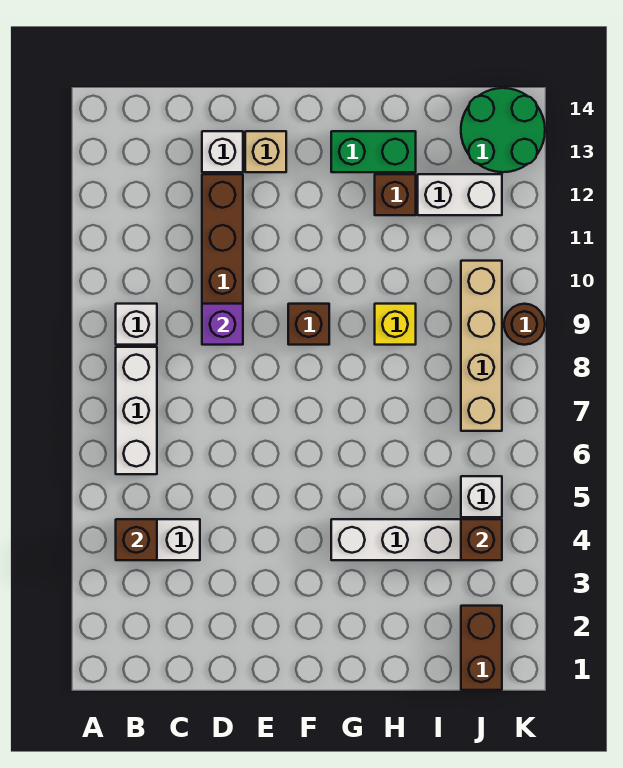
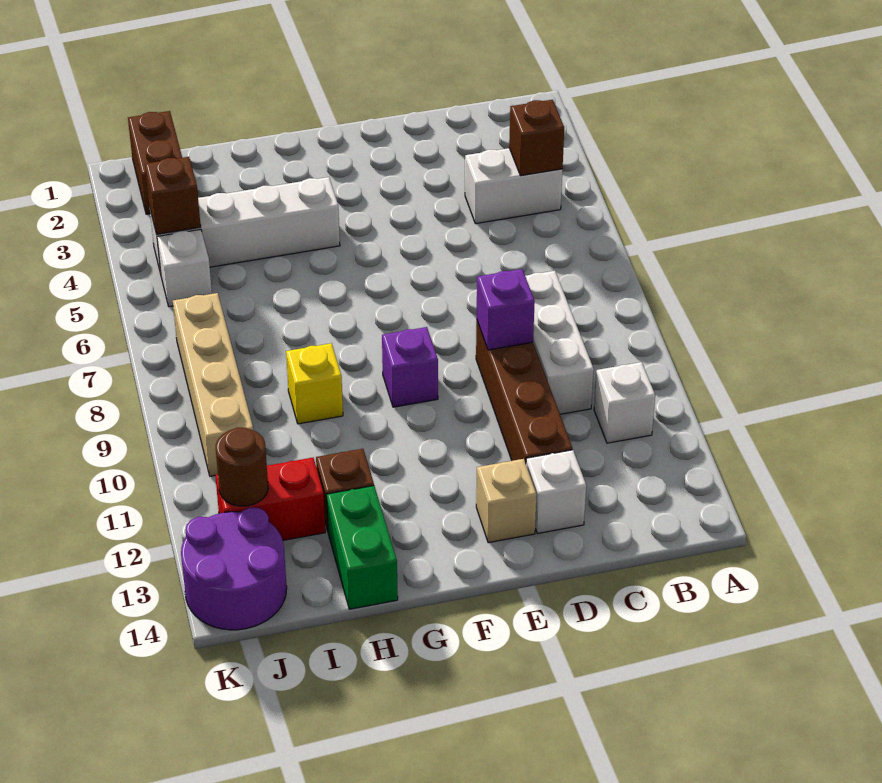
white 1x3 brick [116,347,157,474] -> white 1x3 brick moved to [525,271,594,414]
white 1x1 brick [116,304,157,345] -> white 1x1 brick moved to [594,362,655,443]
brown 1x1 brick [288,304,329,345] -> purple 1x1 brick [382,327,438,407]
green 1x2 brick [331,131,416,172] -> green 1x2 brick turned to [326,486,398,609]
white 1x2 brick [418,174,502,215] -> red 1x2 brick [215,458,325,540]
green 2x2 round brick [461,88,545,172] -> purple 2x2 round brick [181,508,287,630]
brown 1x1 round brick [504,304,545,345] -> brown 1x1 round brick moved to [216,428,268,506]

